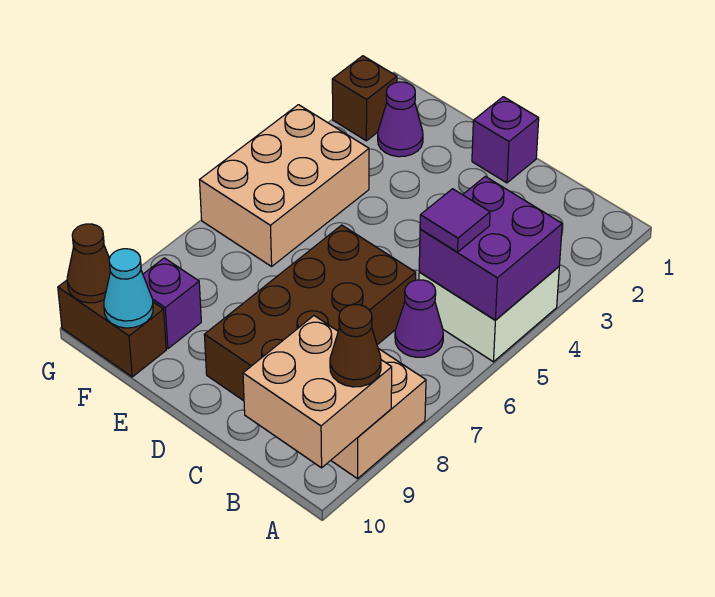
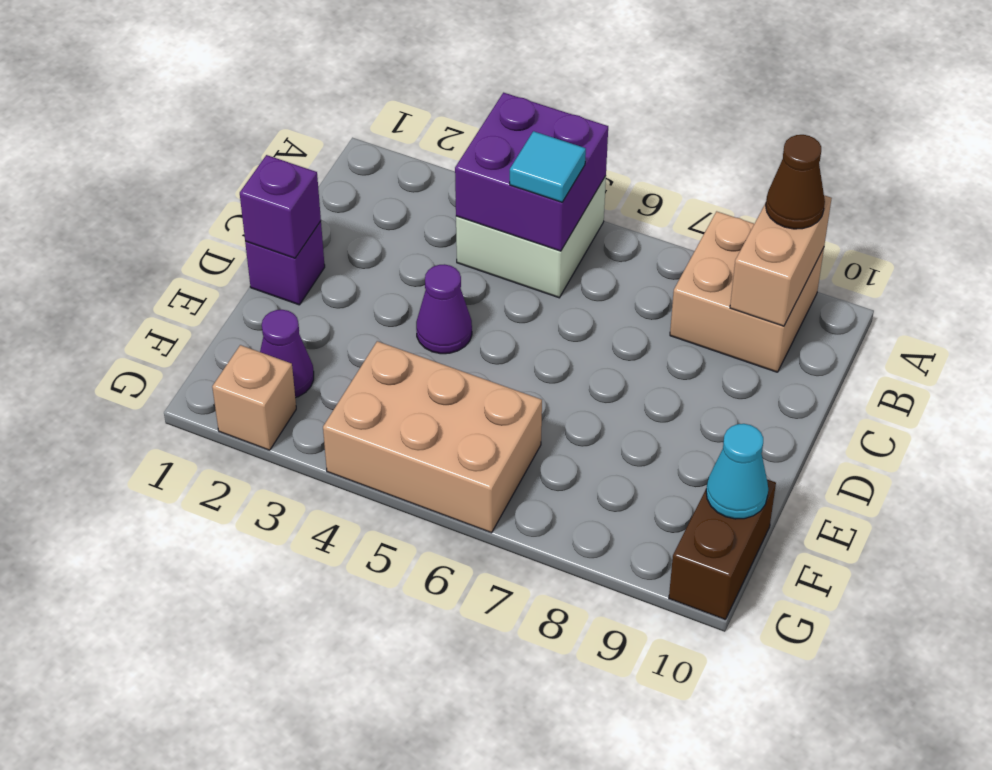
tan 2x2 brick [243,316,392,468] -> tan 1x2 brick [730,195,832,326]
purple 1x1 tile [420,189,490,252] -> cyan 1x1 tile [510,131,586,202]
purple 1x1 cone [395,280,443,357] -> purple 1x1 cone moved to [416,264,472,354]
brown 2x4 brick [204,225,416,401] -> none
purple 1x1 brick [143,258,201,349] -> purple 1x1 brick moved to [240,155,321,258]
brown 1x1 brick [332,56,397,141] -> tan 1x1 brick [212,345,296,450]
brown 1x1 cone [67,224,110,303] -> none

